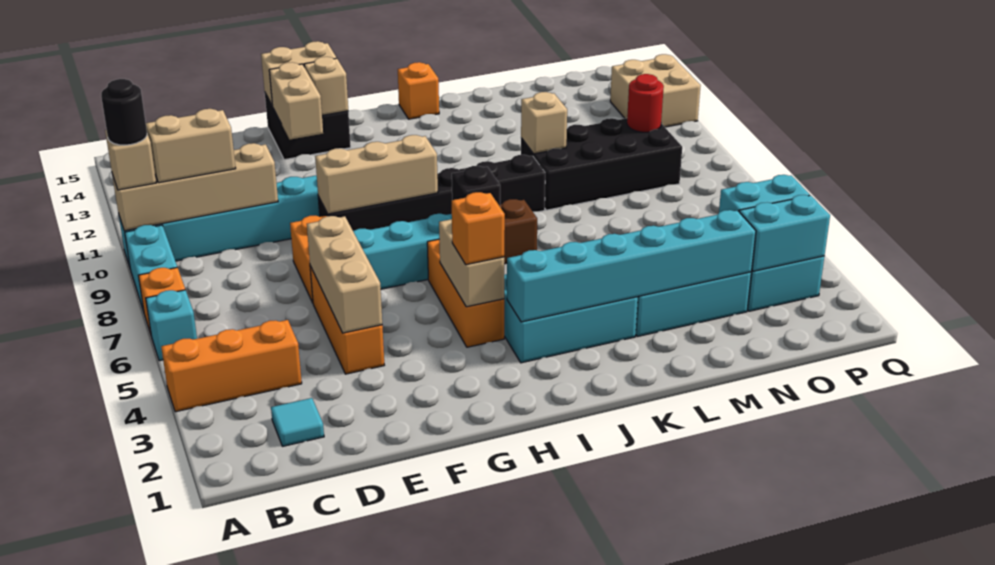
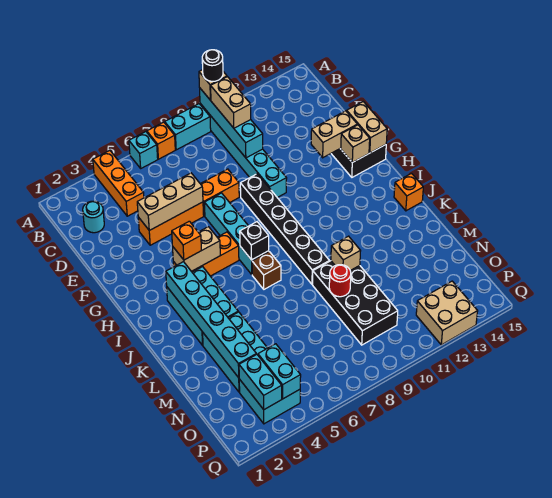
tan 1x4 brick [112,143,278,231] -> cyan 1x4 brick [200,89,263,158]
cyan 1x1 tile [271,398,324,446] -> cyan 1x1 round brick [83,201,104,233]
tan 1x3 brick [315,135,438,214] -> none
red 1x1 round brick [627,74,664,132] -> red 1x1 round brick moved to [329,265,351,297]

